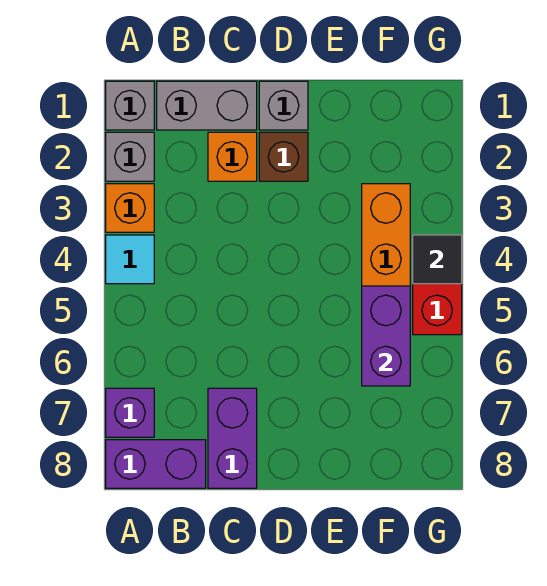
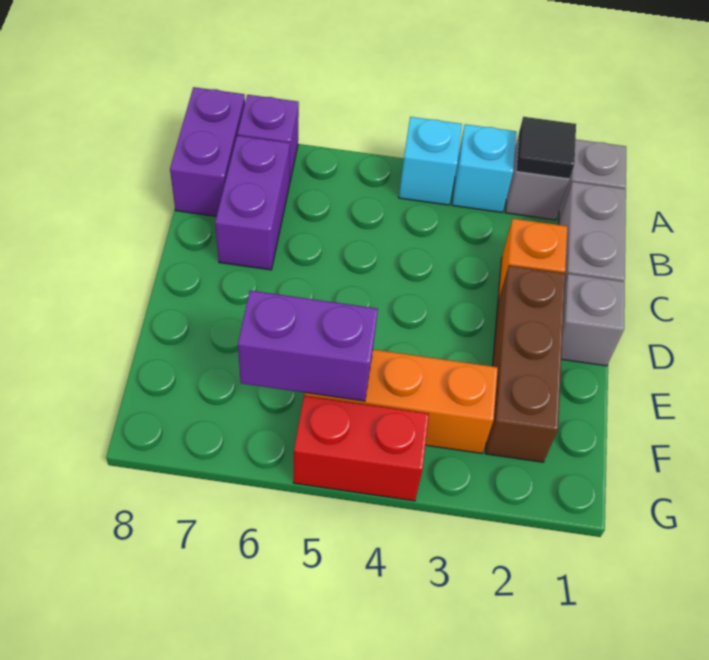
orange 1x1 brick [106,184,154,232] -> cyan 1x1 brick [452,124,517,212]
cyan 1x1 tile [106,235,154,284] -> cyan 1x1 brick [399,117,462,205]
purple 1x2 brick [208,388,257,488] -> purple 1x2 brick turned to [215,136,290,270]
brown 1x1 brick [259,132,308,181] -> brown 1x3 brick [485,266,565,462]
black 1x1 tile [413,235,462,284] -> black 1x1 tile moved to [516,117,576,179]

